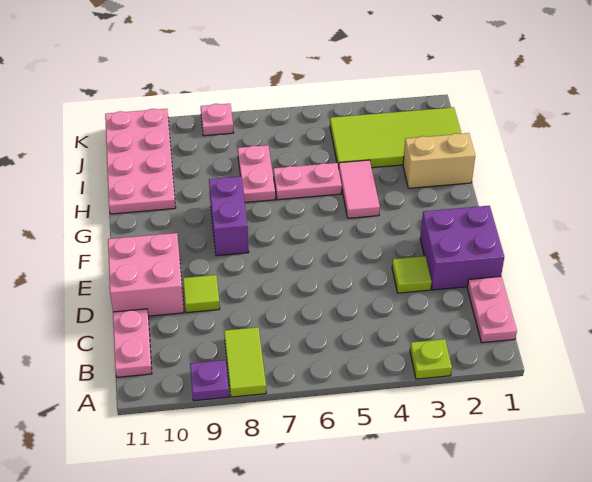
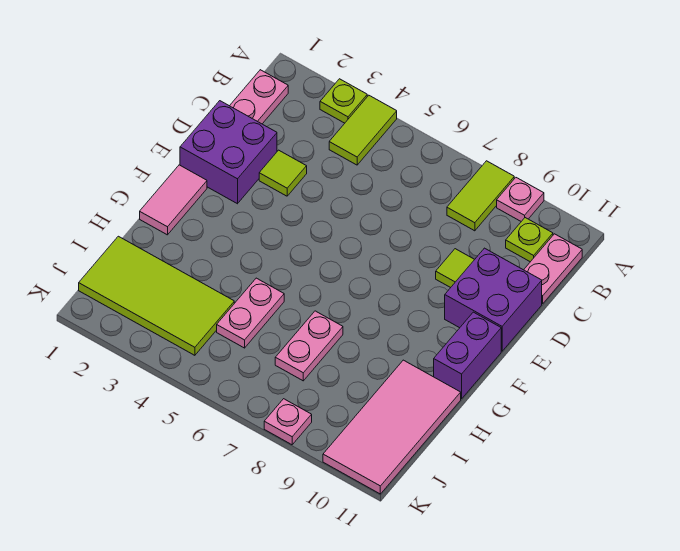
none -> lime 1x2 tile [329,95,397,165]
purple 1x1 plate [190,360,229,401] -> pink 1x1 plate [497,178,544,221]
none -> lime 1x1 plate [506,218,553,262]
pink 2x2 brick [108,233,184,316] -> purple 2x2 brick [445,248,542,351]
purple 1x2 brick [209,176,249,256] -> purple 1x2 brick moved to [434,312,501,399]
pink 1x2 tile [339,160,380,218] -> pink 1x2 tile moved to [140,165,207,235]
tan 1x2 brick [403,133,475,188] -> none
pink 1x2 plate [273,163,342,200] -> pink 1x2 plate turned to [217,278,284,348]
pink 2x4 plate [105,109,176,214] -> pink 2x4 tile [323,360,461,494]

